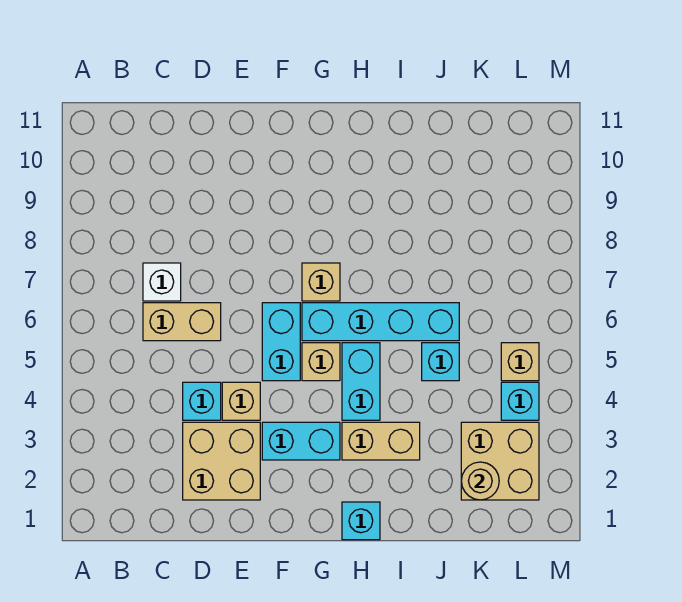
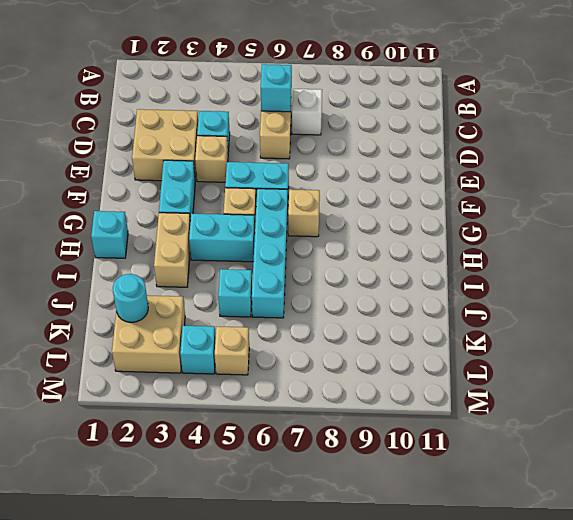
none -> cyan 1x1 brick [261,64,292,112]
tan 1x1 round brick [461,462,499,500] -> cyan 1x1 round brick [113,274,148,322]

